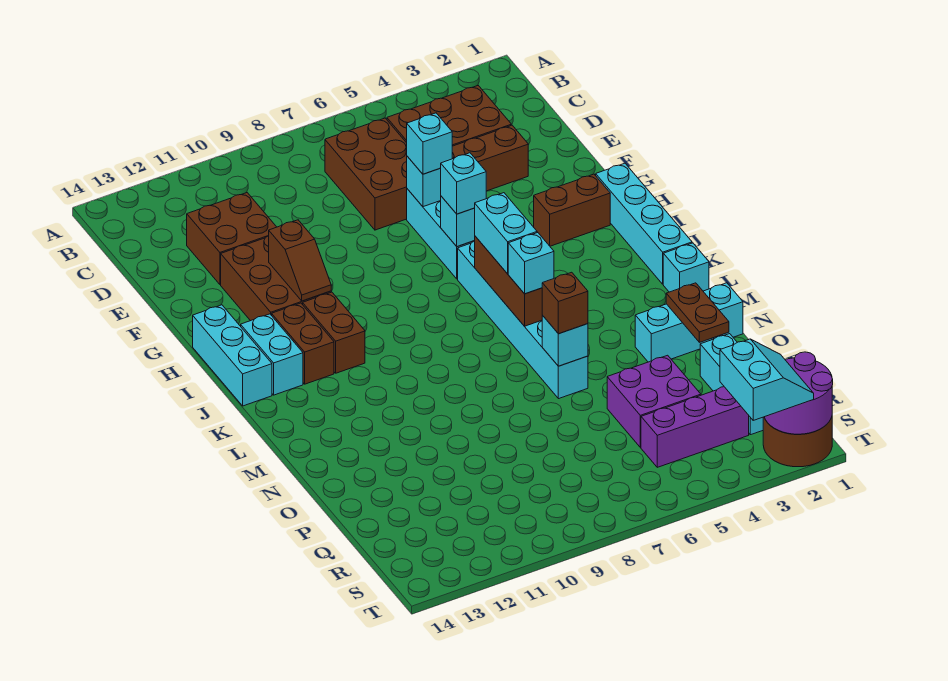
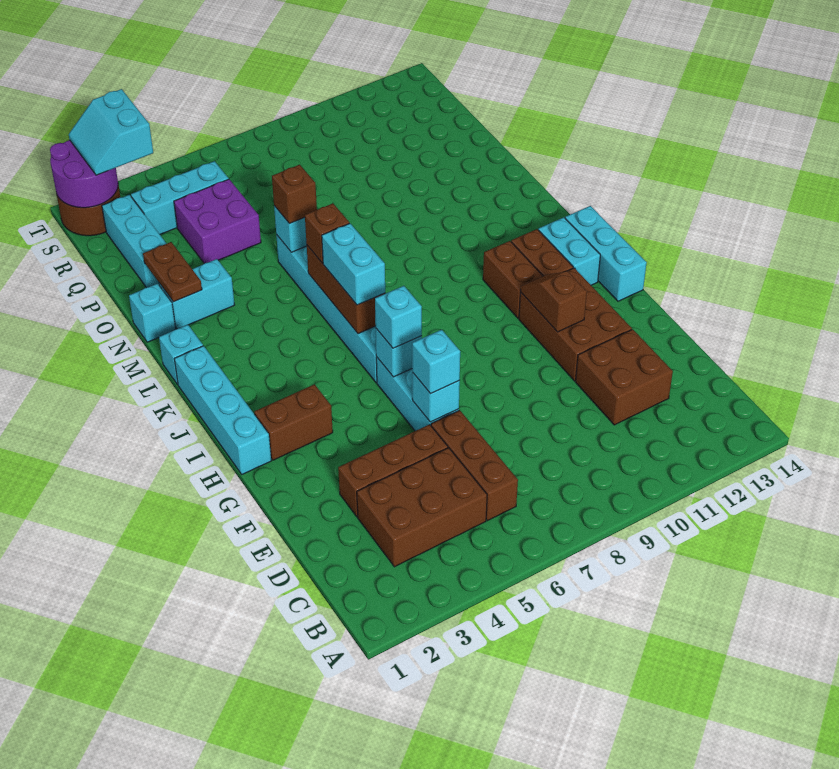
brown 2x3 brick [325,118,407,230] -> brown 1x3 brick [431,410,518,520]
cyan 1x1 brick [508,233,554,294] -> brown 1x1 brick [305,203,349,264]
purple 1x3 brick [641,387,749,467] -> cyan 1x3 brick [131,161,229,234]

